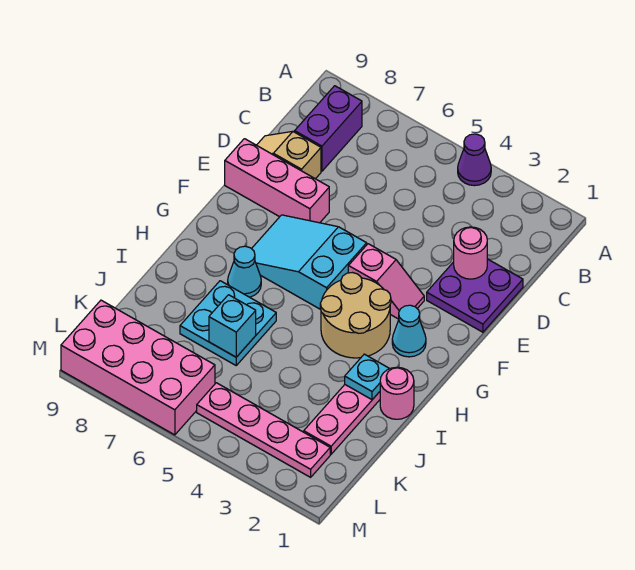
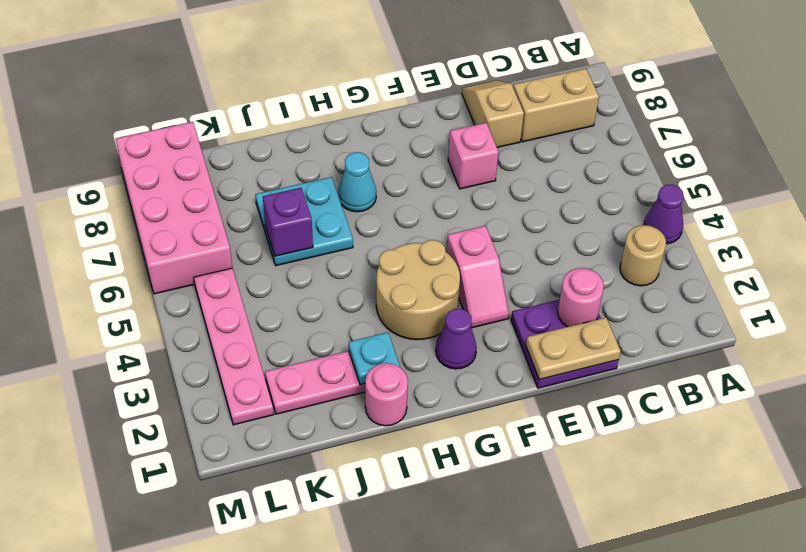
none -> tan 1x1 round brick [620,225,666,286]
purple 1x2 brick [295,86,362,171] -> tan 1x2 brick [513,68,599,142]
none -> tan 1x2 plate [526,317,621,379]
pink 1x3 brick [225,139,329,223] -> pink 1x1 brick [448,123,498,189]
cyan 2x3 slope [252,215,367,309] -> none
cyan 1x1 cone [392,305,426,357] -> purple 1x1 cone [436,309,477,369]
cyan 1x1 brick [209,295,256,357] -> purple 1x1 brick [263,188,313,256]

